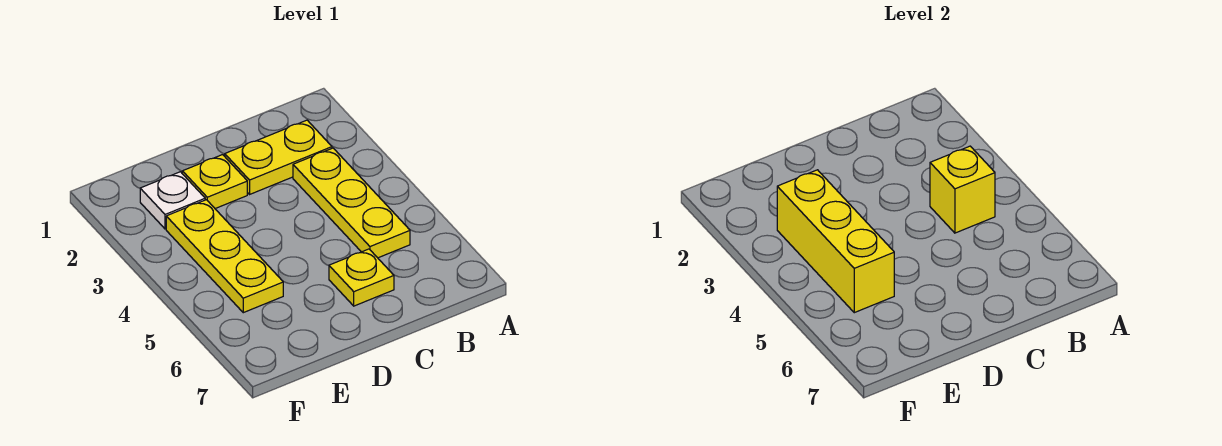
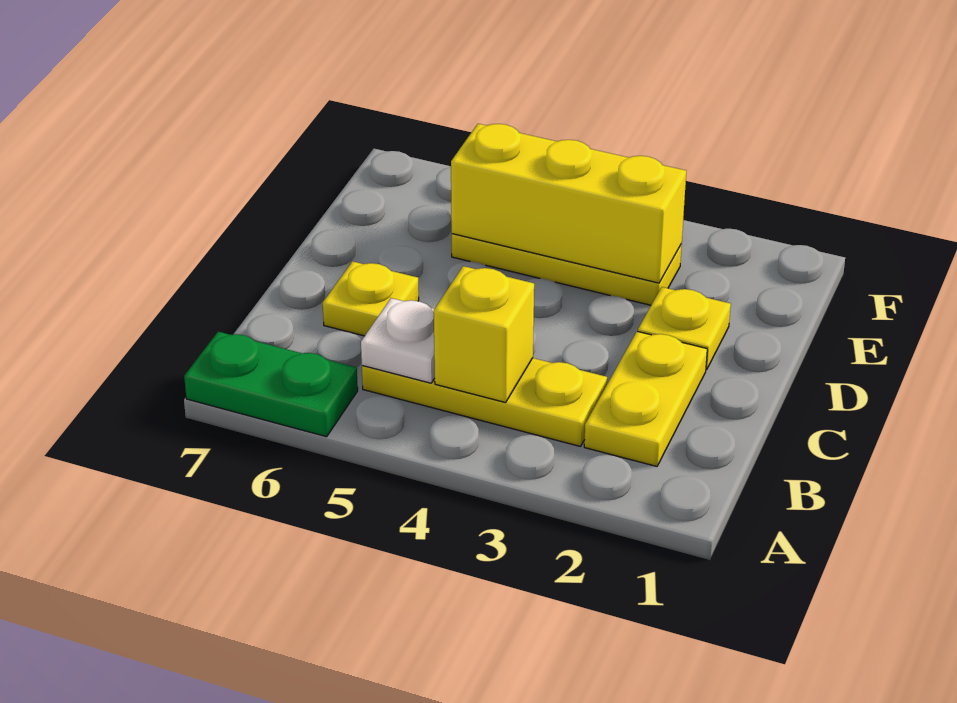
none -> green 1x2 plate [184,332,358,437]
white 1x1 plate [140,172,205,229] -> white 1x1 plate moved to [361,298,435,383]

